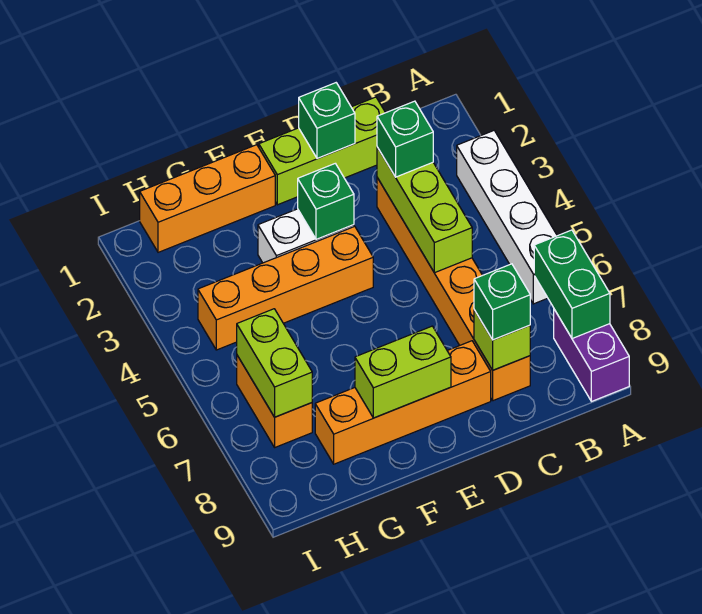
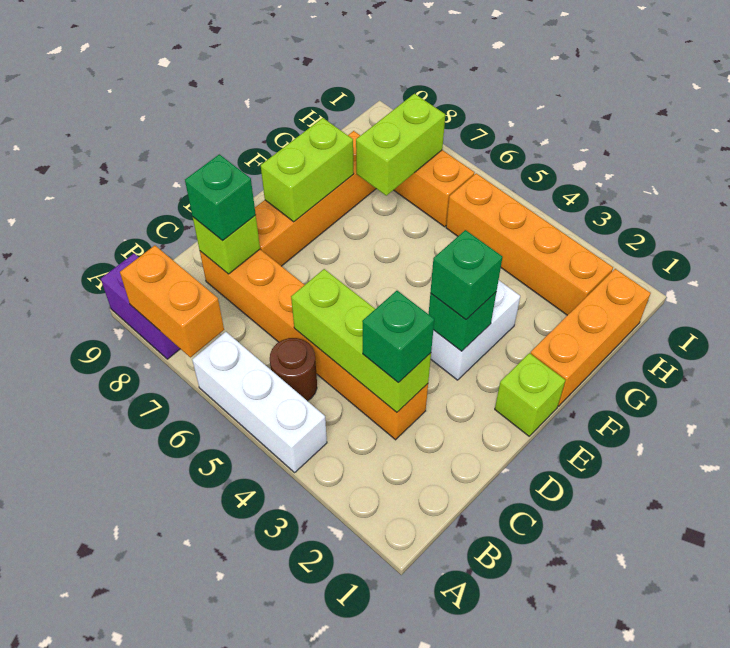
white 1x4 brick [457,131,557,304] -> white 1x3 brick [192,332,327,473]
green 1x2 brick [534,230,610,339] -> orange 1x2 brick [120,245,224,357]
none -> brown 1x1 round brick [270,338,317,401]
lime 1x3 brick [259,97,385,205] -> lime 1x1 brick [495,353,565,436]
green 1x1 brick [299,83,355,159] -> green 1x1 brick moved to [430,230,502,320]
orange 1x4 brick [198,226,373,350] -> orange 1x4 brick turned to [446,173,613,315]
lime 1x2 brick [237,309,312,417] -> lime 1x2 brick turned to [356,94,445,196]

